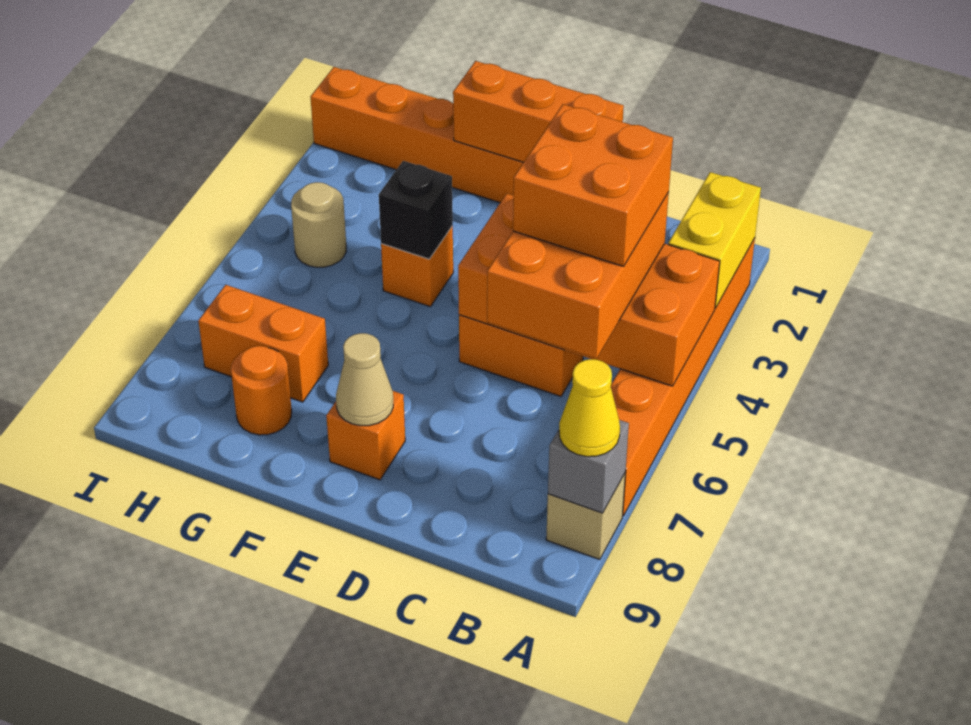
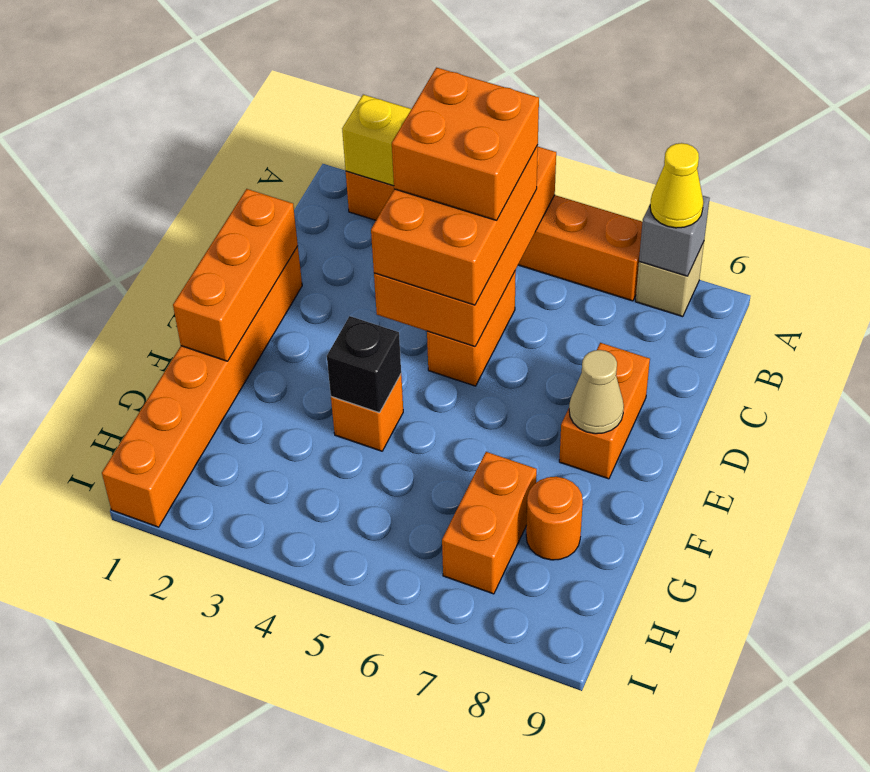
orange 2x3 brick [487,193,669,359] -> orange 2x3 brick turned to [371,145,538,305]
orange 1x1 brick [326,391,405,480] -> orange 1x2 brick [559,343,650,479]
tan 1x1 round brick [291,182,346,267] -> none

